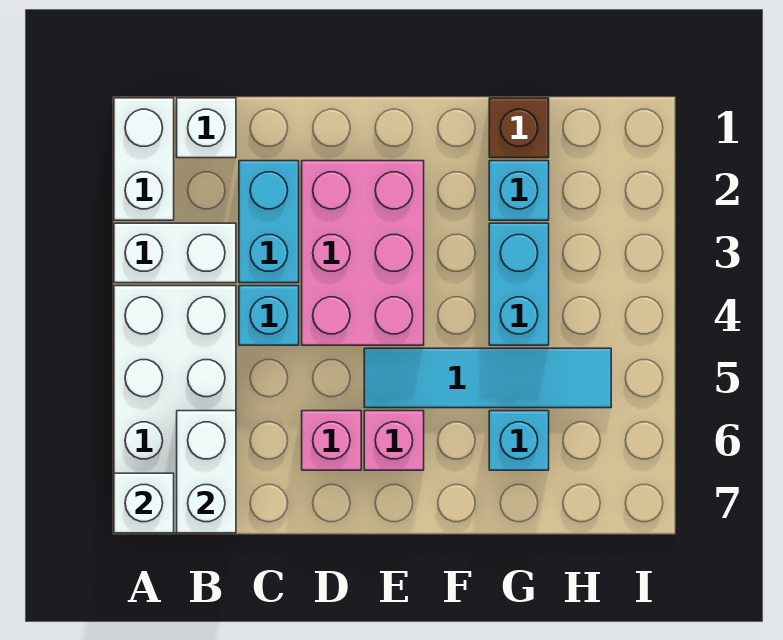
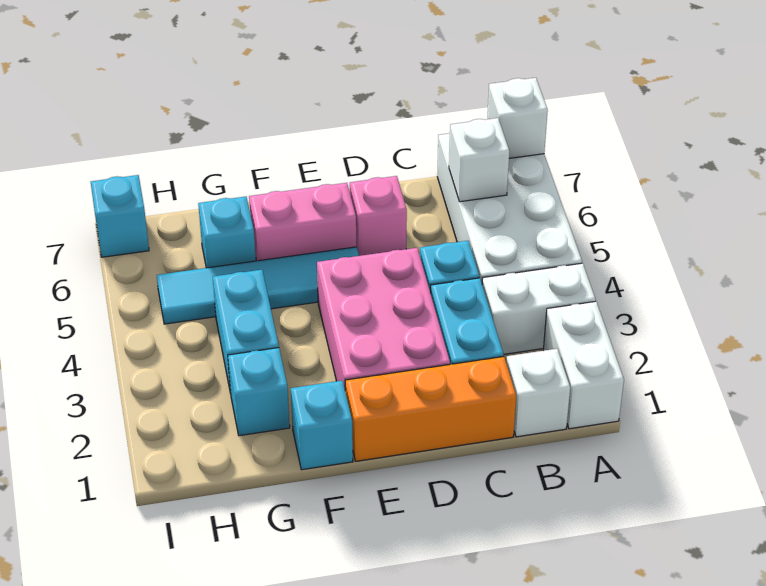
white 1x2 brick [177,411,236,533] -> white 1x1 brick [449,118,509,202]
none -> orange 1x3 brick [345,357,516,461]
pink 1x1 brick [364,411,424,470] -> pink 1x2 brick [249,183,356,261]
none -> cyan 1x1 brick [291,381,353,470]
brown 1x1 brick [489,98,549,158] -> none
none -> cyan 1x1 brick [91,175,149,257]

